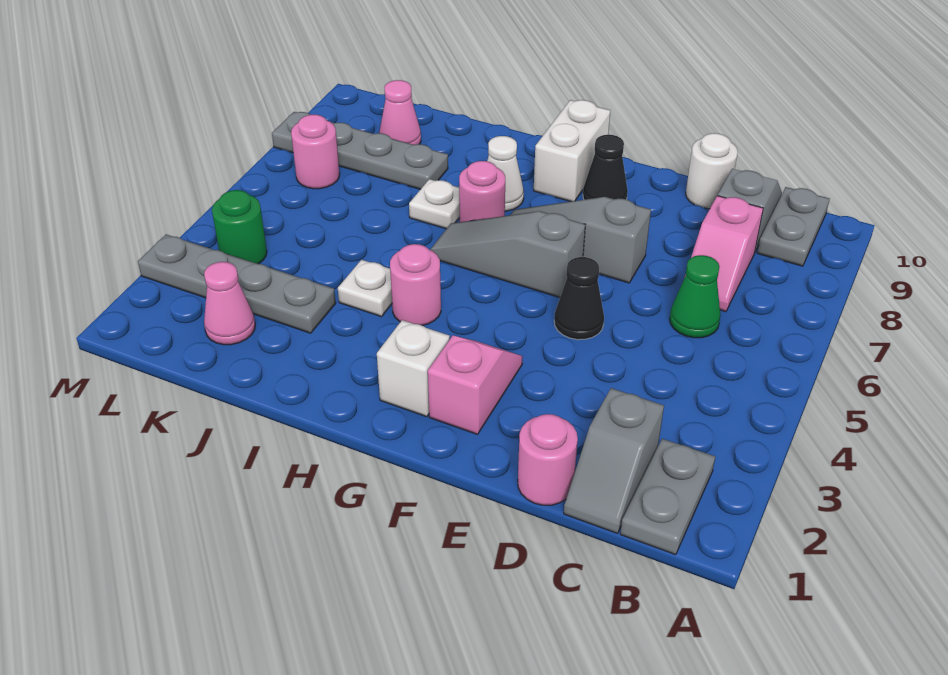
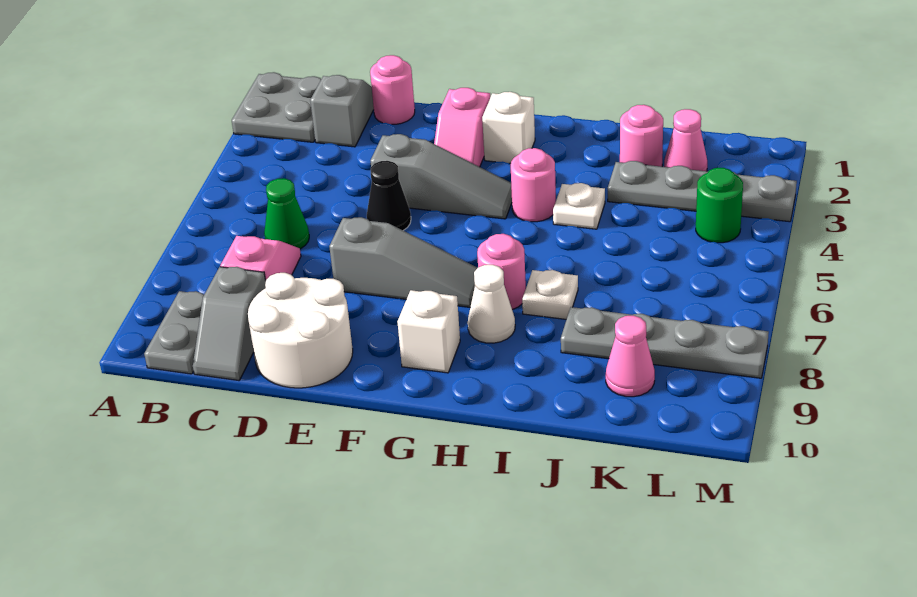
grey 1x2 plate [620,439,715,555] -> grey 2x2 plate [232,72,321,142]
white 1x1 round brick [686,133,738,209] -> white 2x2 round brick [248,273,353,388]
grey 1x3 slope [430,211,585,297] -> grey 1x3 slope moved to [370,134,512,219]
black 1x1 cone [583,135,628,200] -> none
white 1x2 brick [534,100,610,202] -> white 1x1 brick [397,290,460,373]
pink 1x1 round brick [291,115,340,189] -> pink 1x1 round brick moved to [620,105,663,167]

